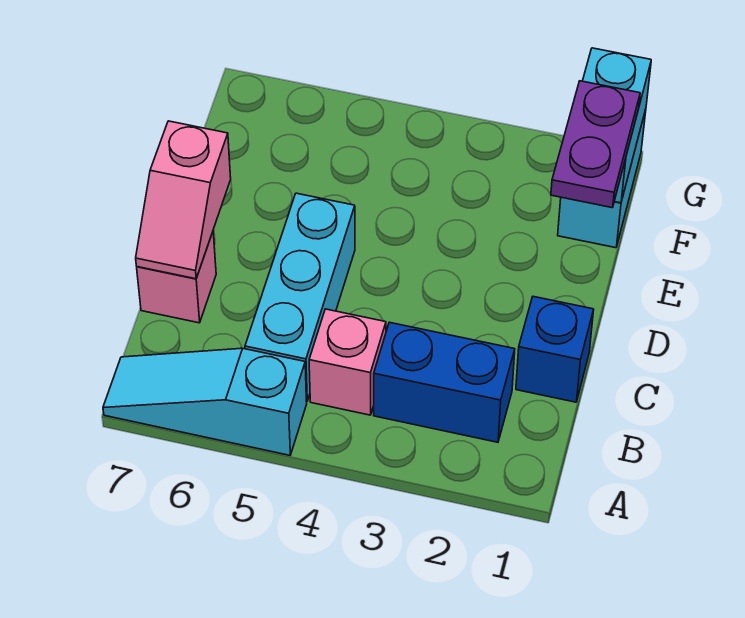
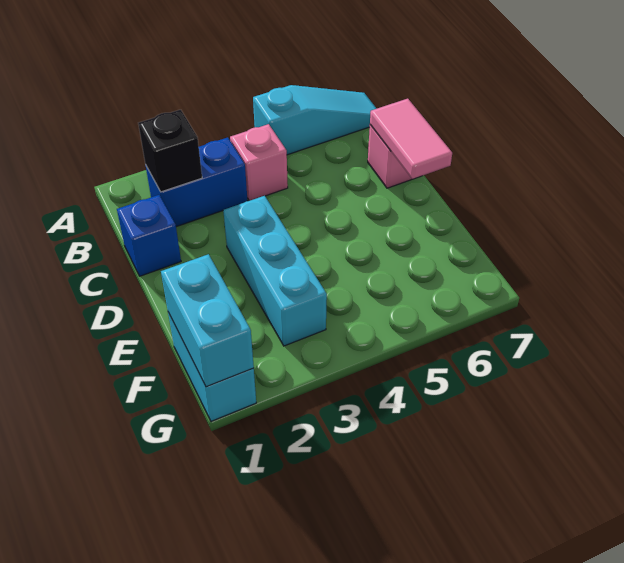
none -> black 1x1 brick [138,110,202,192]
cyan 1x3 brick [245,193,355,402] -> cyan 1x3 brick moved to [223,196,327,346]
pink 1x2 slope [136,121,231,279] -> pink 1x2 tile [370,99,452,179]
purple 1x2 plate [551,81,640,208] -> none

